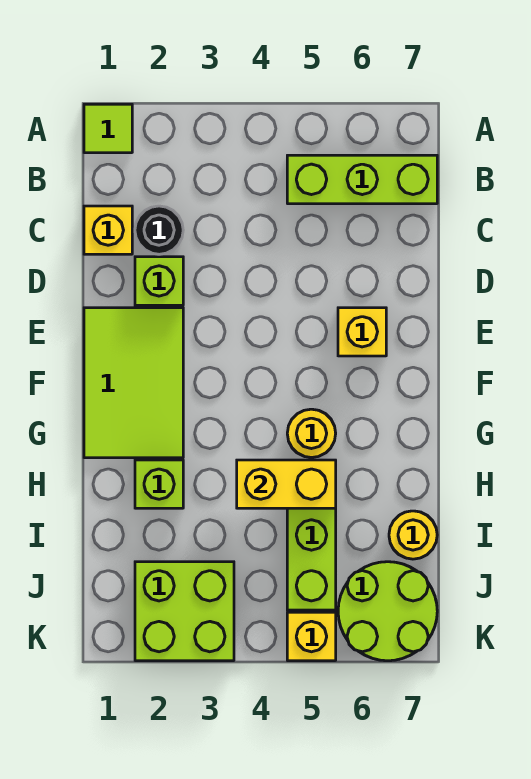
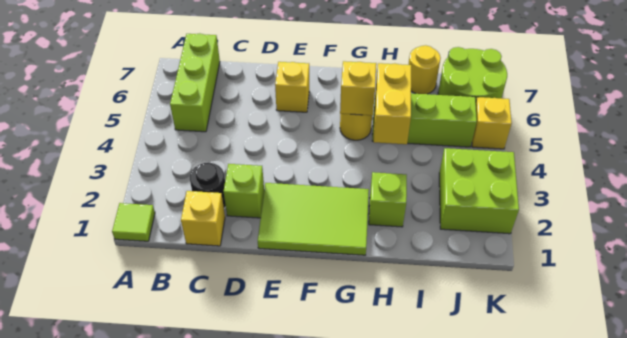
none -> yellow 1x1 brick [340,61,376,115]

